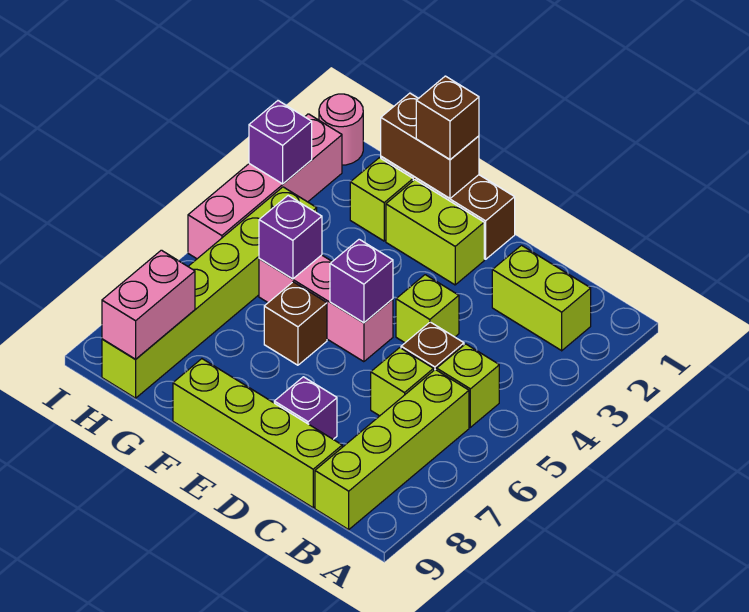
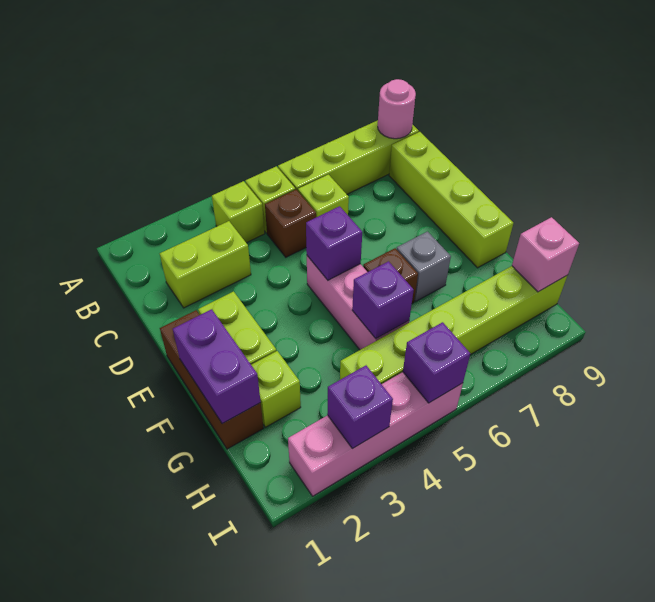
lime 1x2 brick [492,245,591,351] -> lime 1x2 brick turned to [160,221,251,308]
lime 1x1 brick [396,275,459,343] -> lime 1x1 brick moved to [212,181,265,243]
purple 1x1 brick [274,377,337,439] -> purple 1x1 brick moved to [403,322,470,403]
brown 1x2 brick [381,93,479,198] -> purple 1x2 brick [173,309,261,424]
brown 1x1 brick [416,76,479,159] -> none
none -> grey 1x1 brick [396,232,451,301]
pink 1x2 brick [102,250,195,359] -> pink 1x1 brick [512,217,579,292]
pink 1x1 round brick [319,94,363,165] -> pink 1x1 round brick moved to [378,79,416,139]

